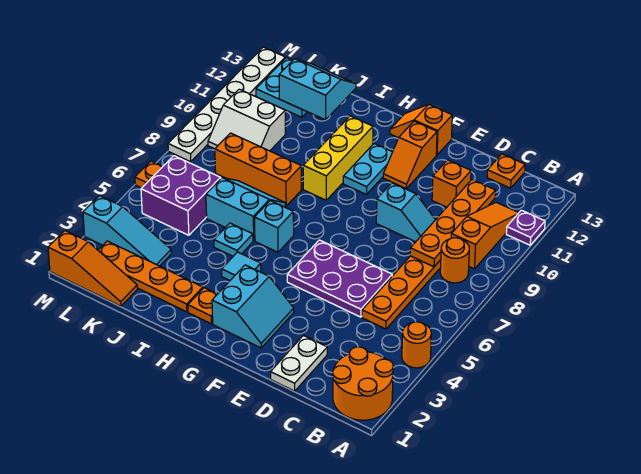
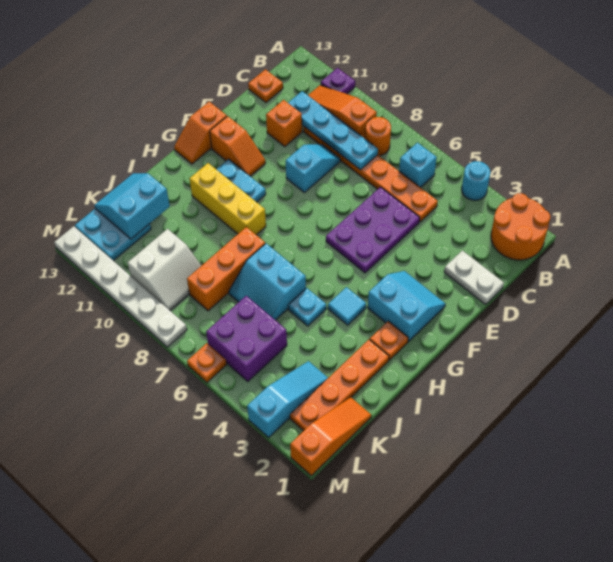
orange 1x1 round brick [402,322,431,368] -> cyan 1x1 round brick [462,161,490,200]
orange 1x4 plate [410,180,496,267] -> cyan 1x4 plate [288,91,378,170]
cyan 1x1 brick [254,201,294,252] -> cyan 1x1 brick moved to [399,143,437,188]
cyan 2x2 slope [206,178,285,241] -> cyan 2x2 slope turned to [229,243,306,320]

